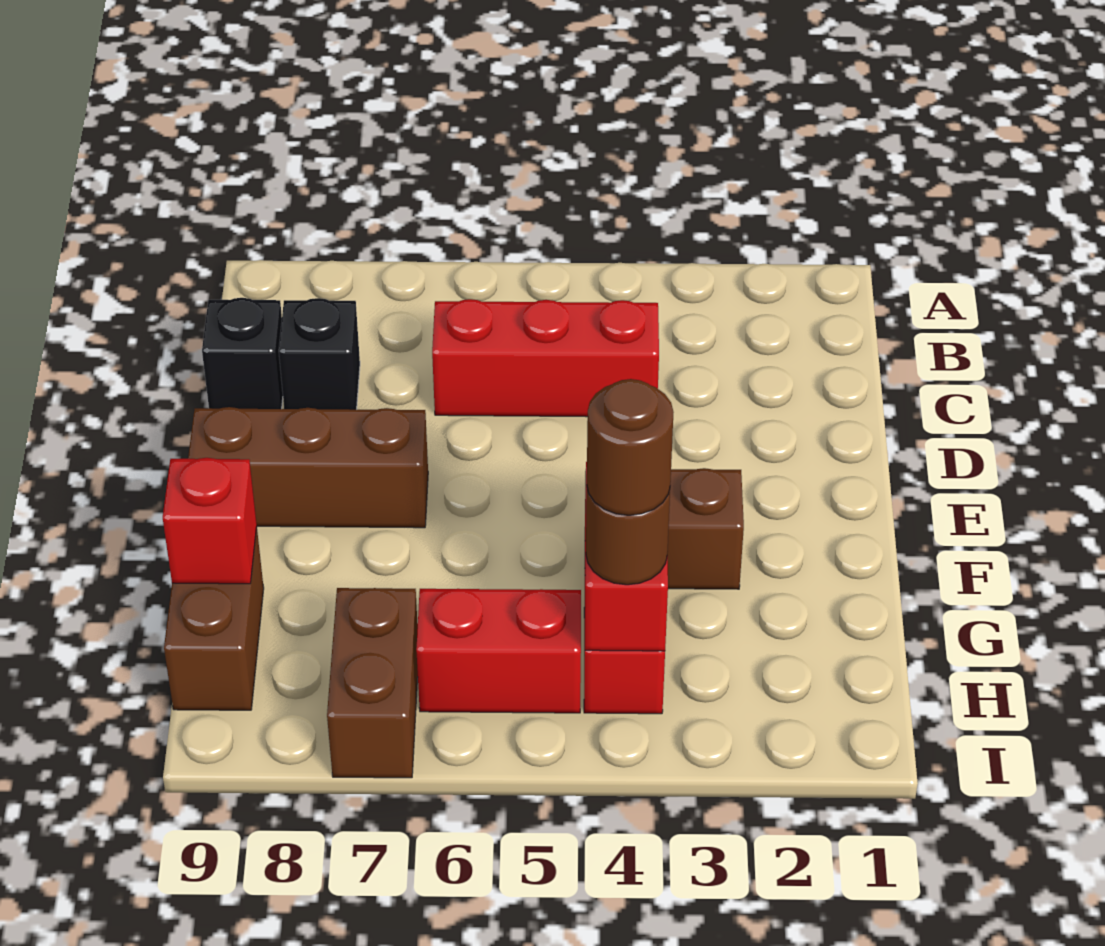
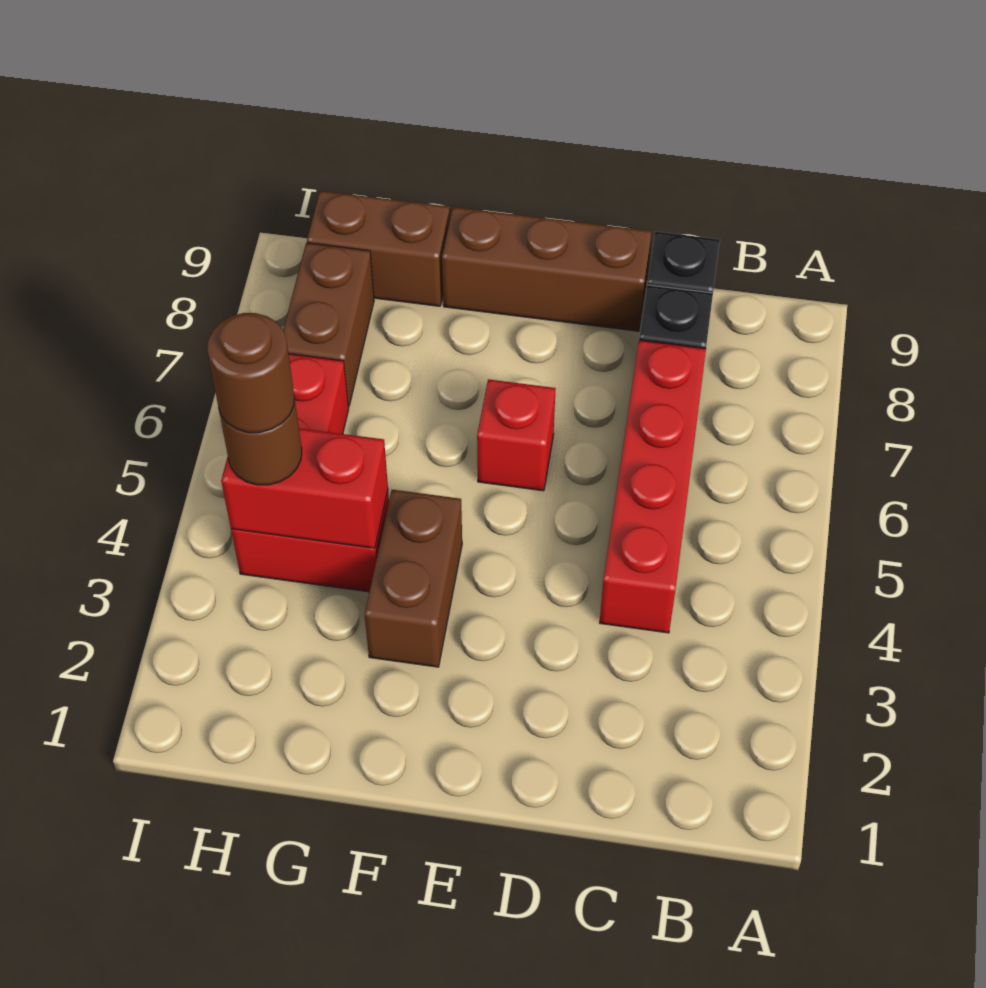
red 1x3 brick [432,299,659,417] -> red 1x4 brick [600,340,706,633]
brown 1x3 brick [188,407,428,528] -> brown 1x3 brick turned to [442,207,652,331]
red 1x1 brick [163,458,257,584] -> red 1x1 brick moved to [477,379,556,491]
brown 1x2 brick [327,588,418,778] -> brown 1x2 brick turned to [283,243,374,406]

